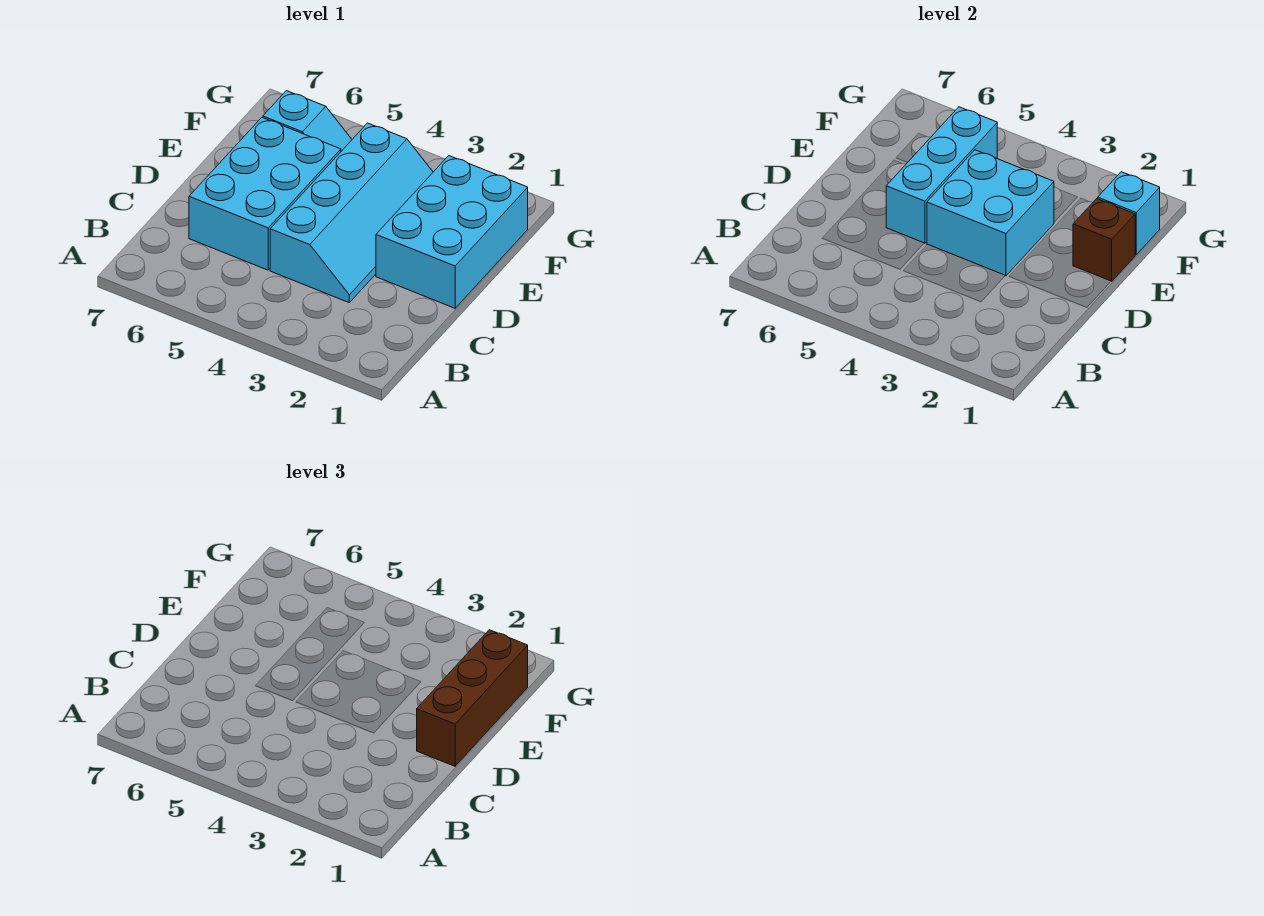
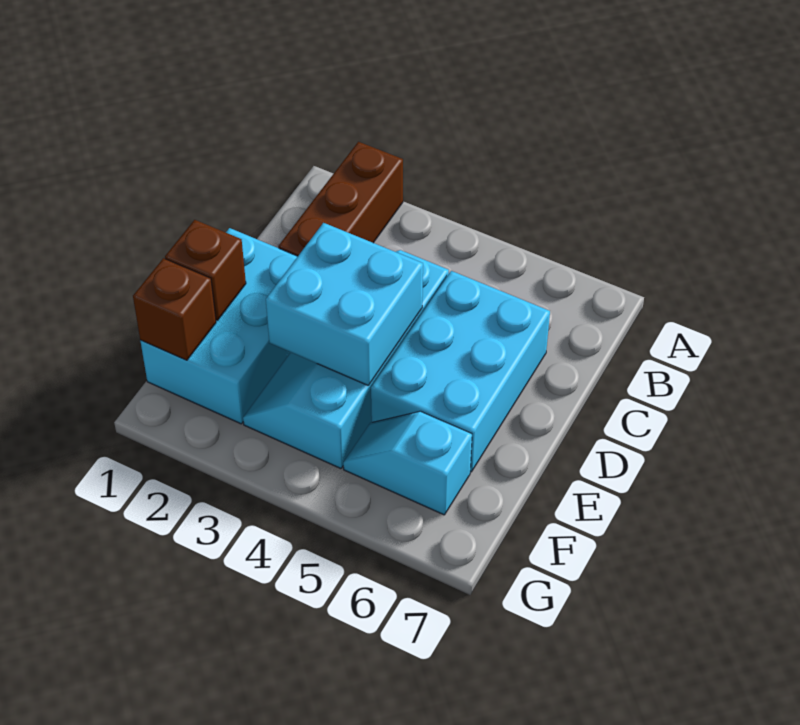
brown 1x3 brick [417,630,528,766] -> brown 1x3 brick moved to [278,142,403,256]
cyan 1x3 brick [886,107,997,243] -> none
cyan 1x1 brick [1098,172,1160,255] -> brown 1x1 brick [133,258,216,360]

